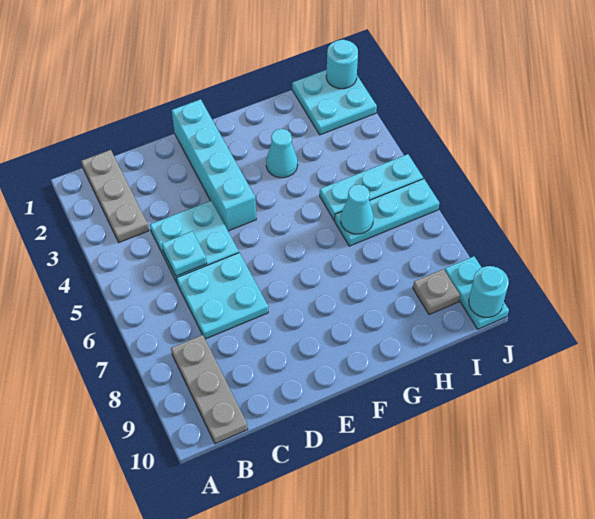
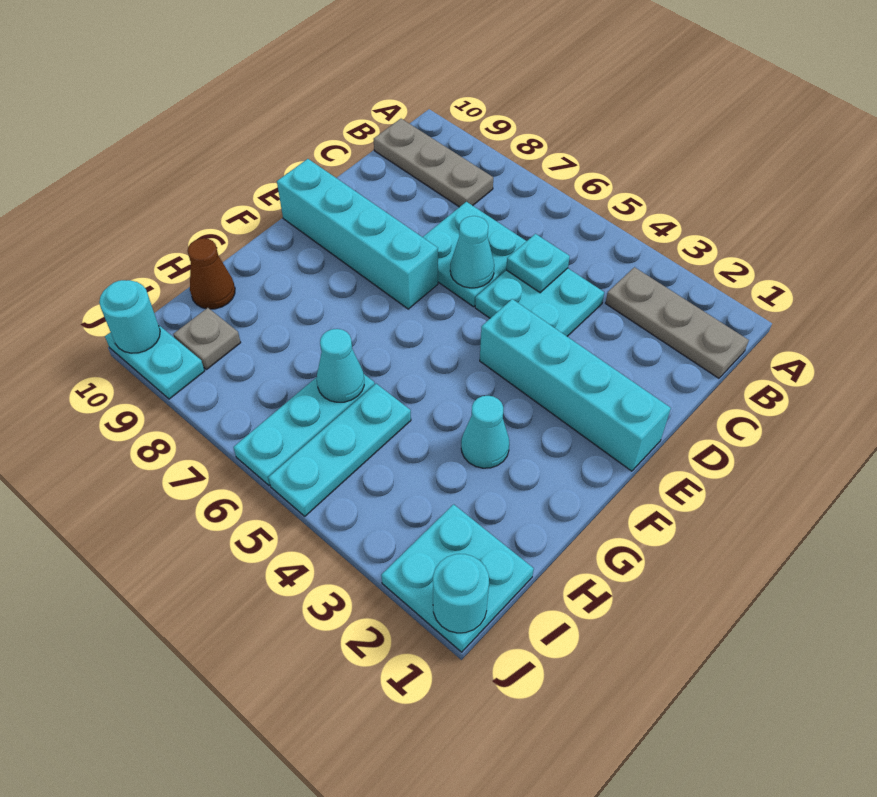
none -> cyan 1x1 cone [450,216,494,288]
none -> cyan 1x4 brick [277,159,438,309]
none -> brown 1x1 cone [187,238,235,309]

